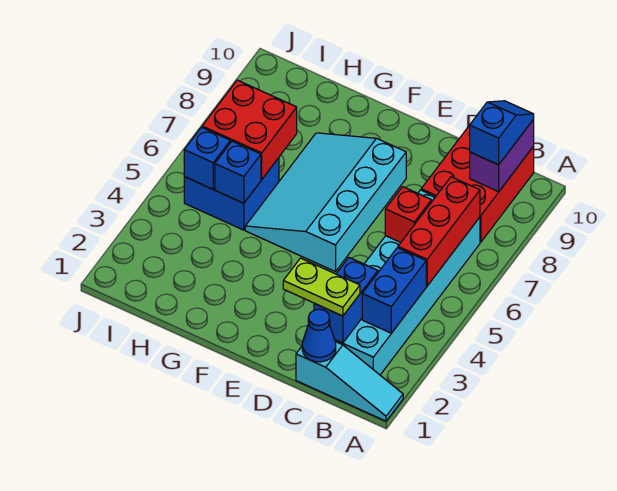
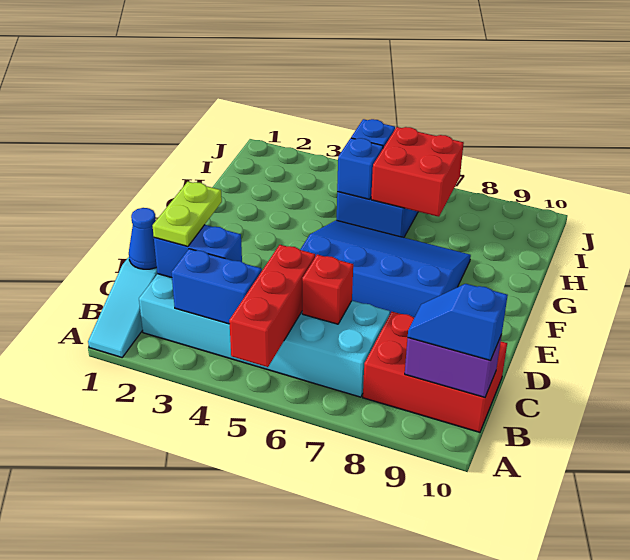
red 1x3 brick [398,177,480,286] -> red 1x3 brick turned to [229,245,315,367]
blue 1x2 slope [469,101,534,165] -> blue 1x2 slope turned to [408,284,508,361]
cyan 3x4 slope [245,133,406,272] -> blue 3x4 slope [300,220,471,318]

